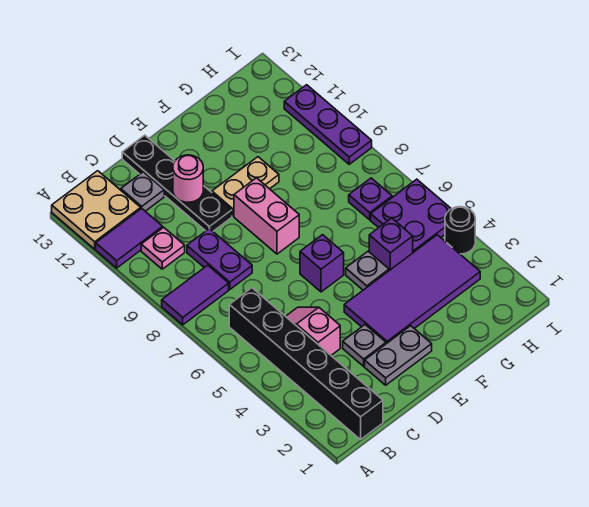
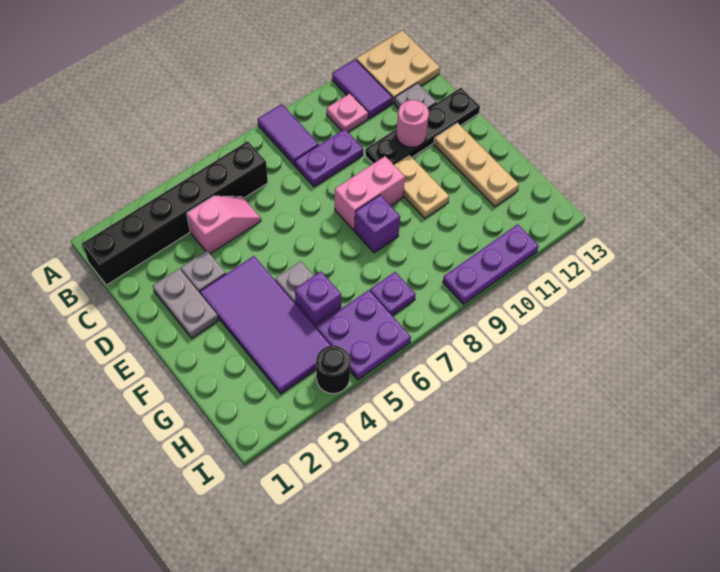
purple 1x1 brick [300,235,344,292] -> purple 1x1 brick moved to [355,195,400,253]
none -> tan 1x3 plate [434,123,519,207]

